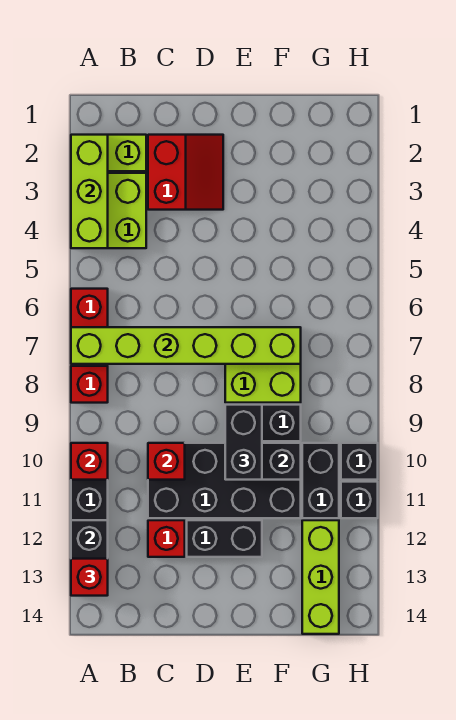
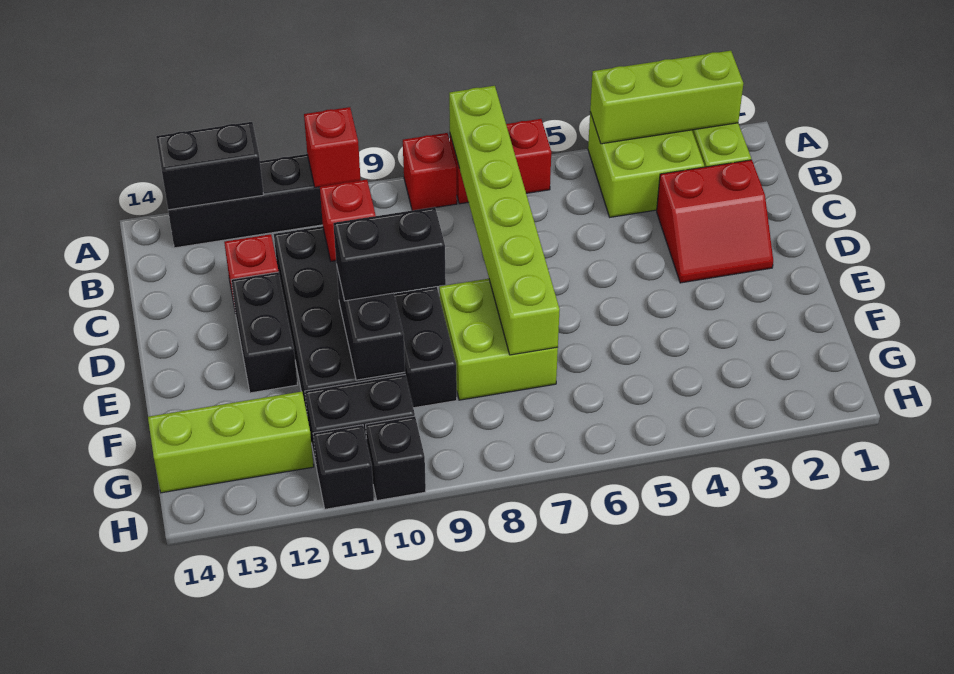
red 1x1 brick [71,559,108,596] -> none

